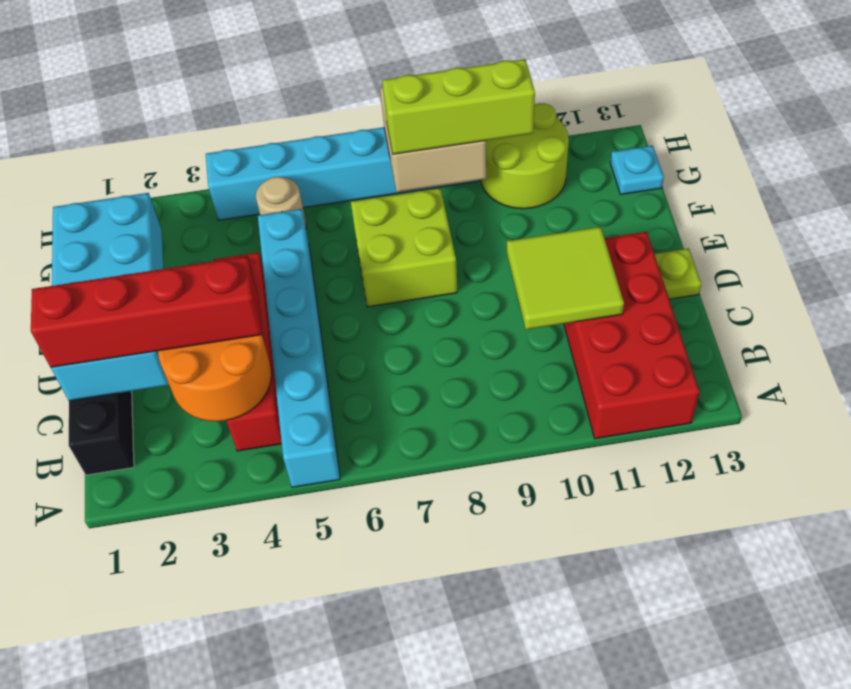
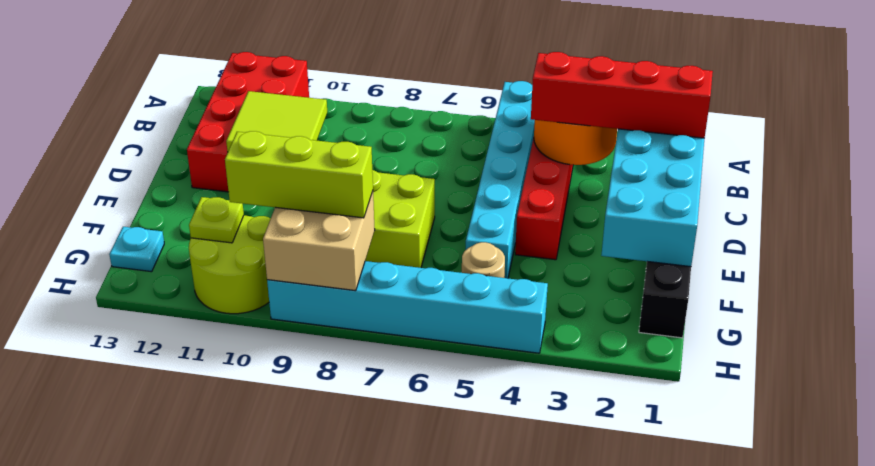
lime 1x1 plate [654,248,701,299] -> lime 1x1 plate moved to [189,197,244,243]

